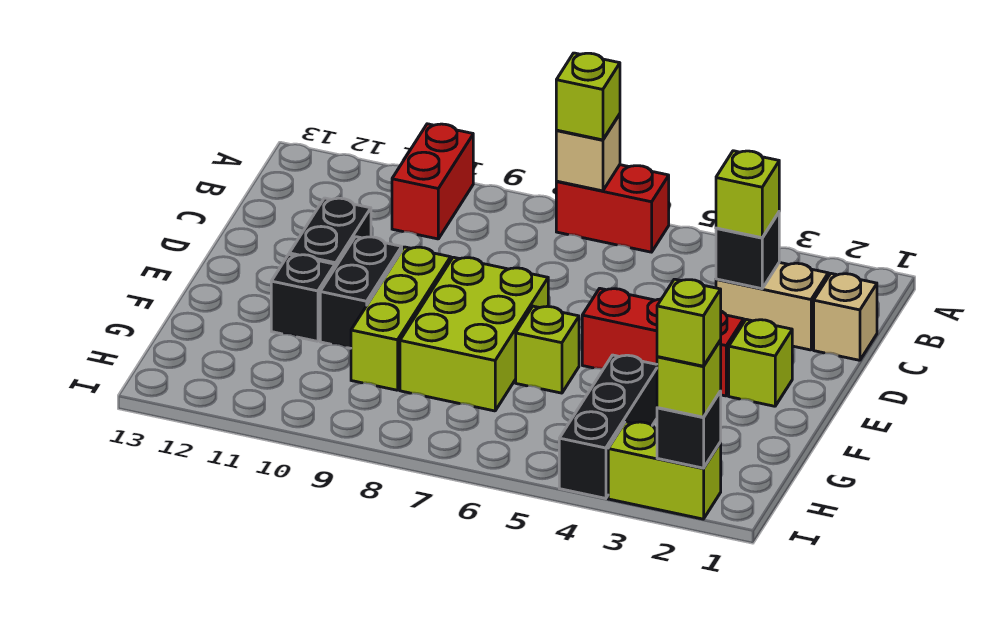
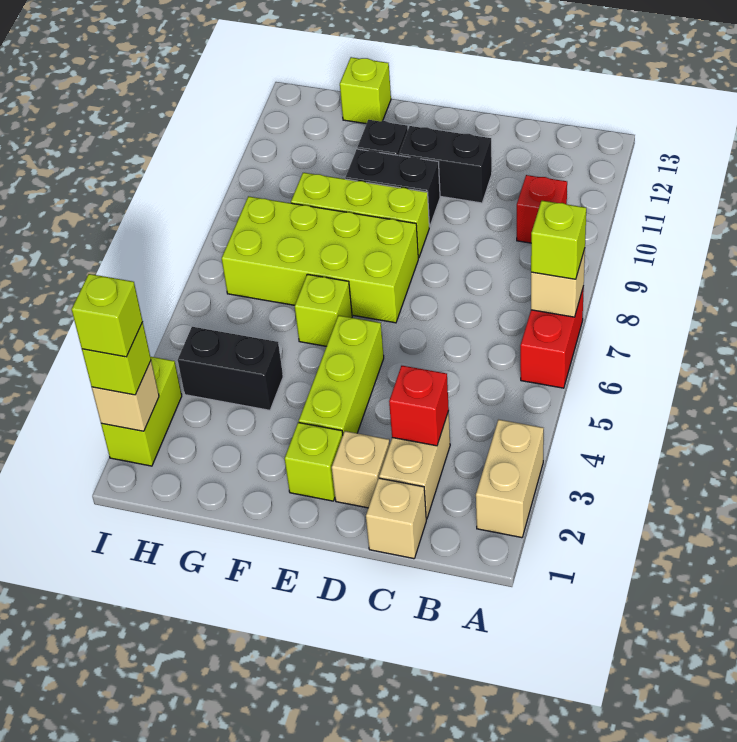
none -> tan 1x2 brick [476,420,544,538]
red 1x2 brick [392,124,473,239] -> red 1x1 brick [517,175,567,243]
black 1x1 brick [716,213,779,289] -> red 1x1 brick [389,366,449,446]
lime 1x1 brick [716,151,779,238] -> lime 1x1 brick moved to [340,57,391,124]
none -> tan 1x1 brick [332,431,390,508]
red 1x3 brick [582,288,744,396] -> lime 1x3 brick [299,315,384,433]
lime 2x3 brick [400,257,548,411] -> lime 2x4 brick [222,196,418,323]
black 1x3 brick [559,355,657,498] -> black 1x2 brick [178,327,283,410]
black 1x1 brick [657,391,721,468] -> tan 1x1 brick [92,361,159,431]

